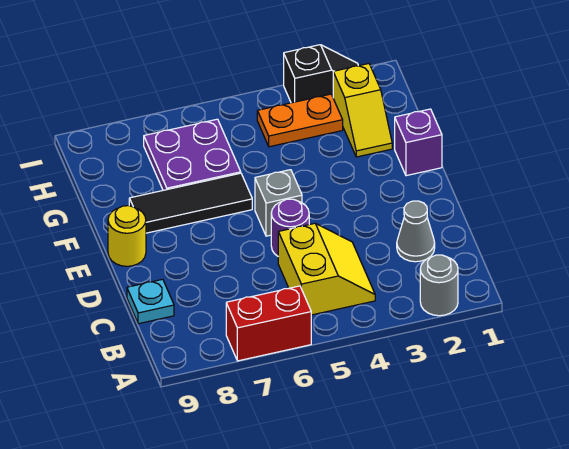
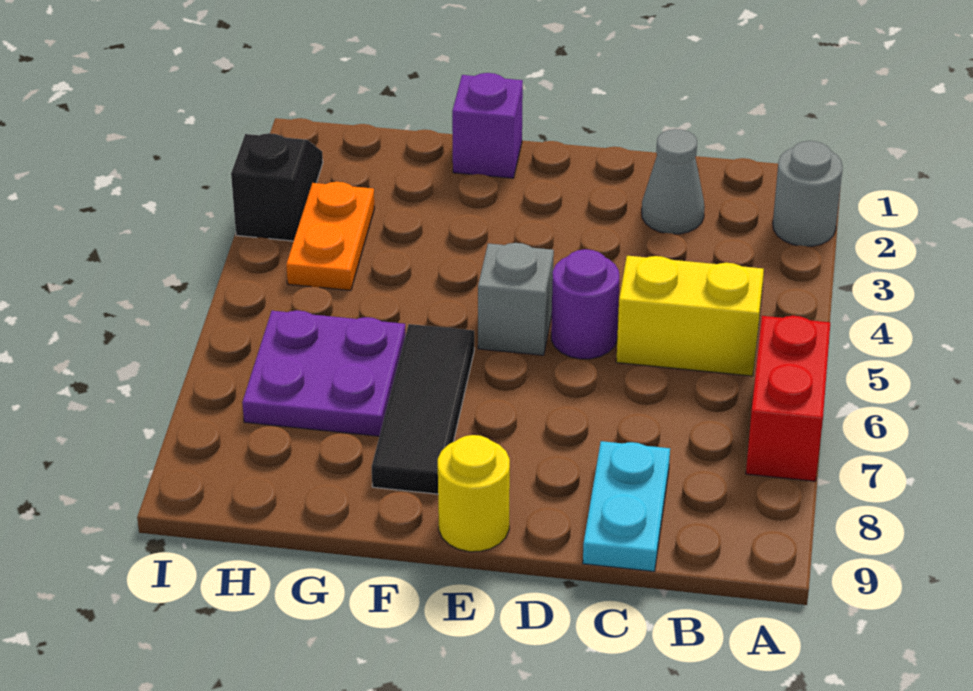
cyan 1x1 plate [127,279,174,324] -> cyan 1x2 plate [583,441,670,571]
yellow 1x2 slope [333,64,392,157] -> none

